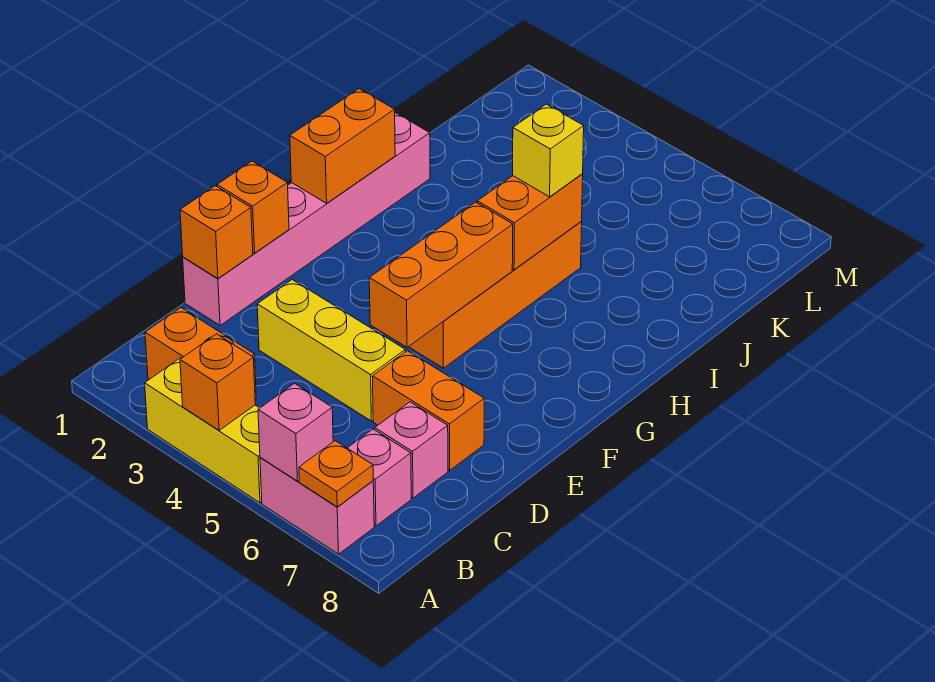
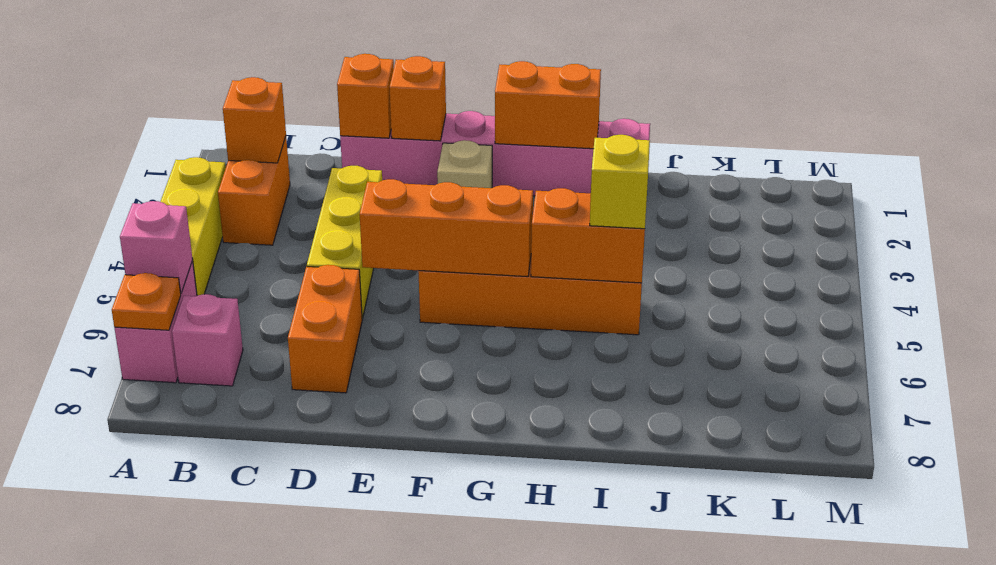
orange 1x1 brick [180,334,255,430] -> orange 1x1 brick moved to [223,77,286,163]
pink 1x1 brick [375,402,448,498] -> none
none -> tan 1x1 brick [437,140,492,188]

